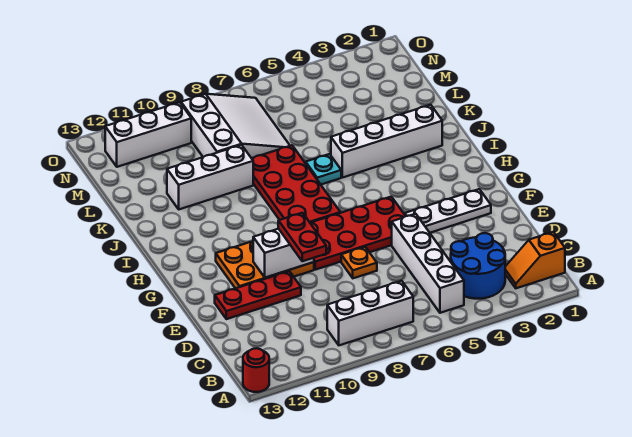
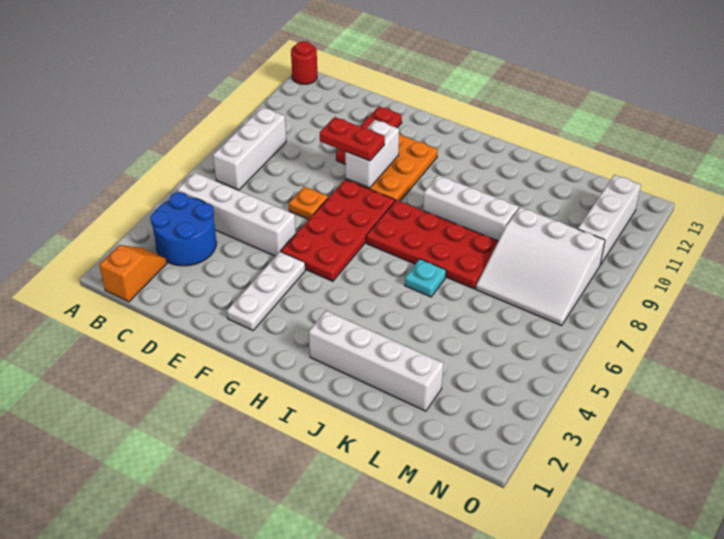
white 1x4 brick [331,105,442,178] -> white 1x4 brick turned to [309,311,443,411]
white 1x3 brick [167,145,253,209] -> white 1x3 brick turned to [423,175,519,241]

